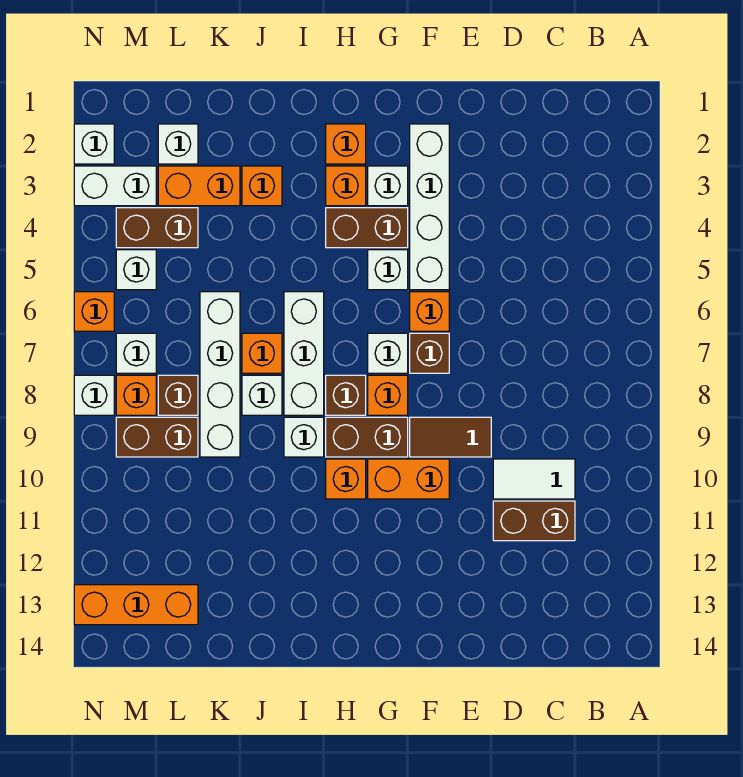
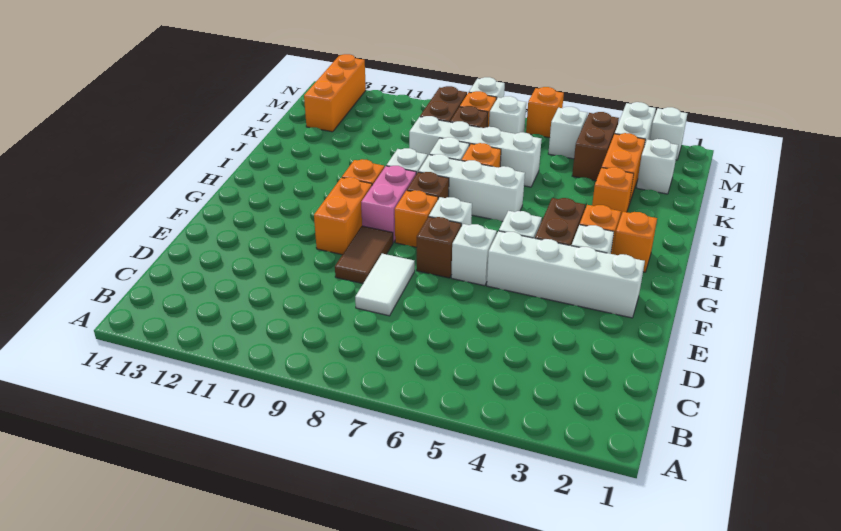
white 1x2 tile [493,459,575,499] -> white 1x2 tile moved to [355,254,415,316]
brown 1x2 brick [493,501,575,541] -> none
orange 1x1 brick [410,292,449,331] -> white 1x1 brick [451,224,497,286]
brown 1x2 brick [326,417,408,457] -> pink 1x2 brick [361,166,416,242]

